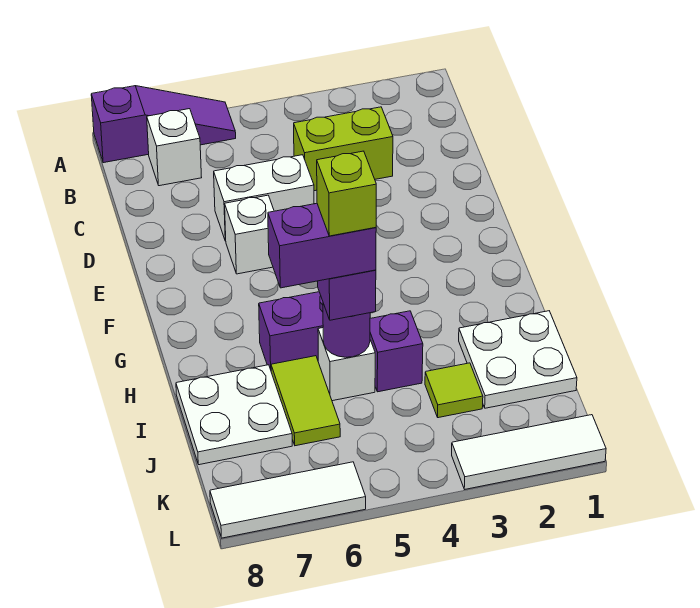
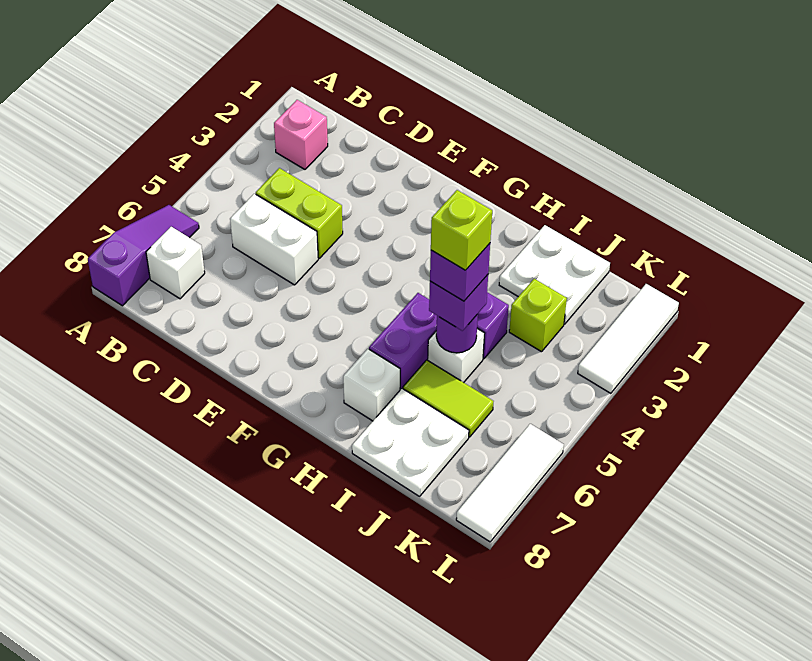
none -> pink 1x1 brick [274,100,328,169]
lime 1x2 brick [294,107,393,191] -> lime 1x2 brick turned to [256,168,343,258]
white 1x2 brick [214,155,314,241] -> white 1x2 brick turned to [230,194,318,285]
white 1x1 brick [225,195,274,274] -> white 1x1 brick moved to [343,349,400,421]
purple 1x2 brick [268,203,376,288] -> purple 1x1 brick [430,244,490,301]
lime 1x1 tile [425,363,483,418] -> lime 1x1 brick [509,279,567,352]

